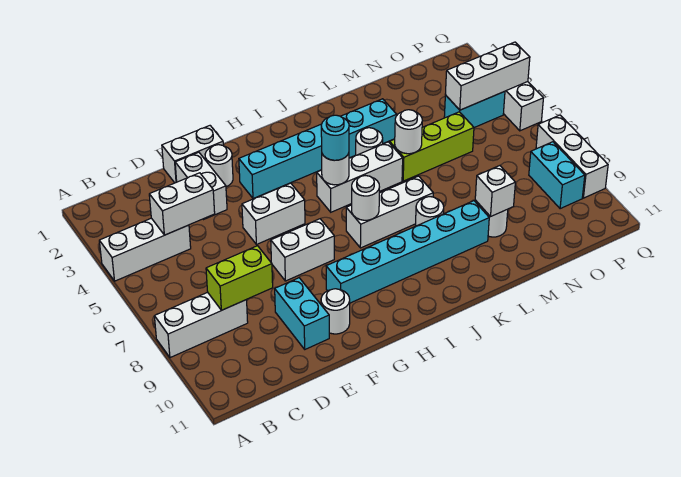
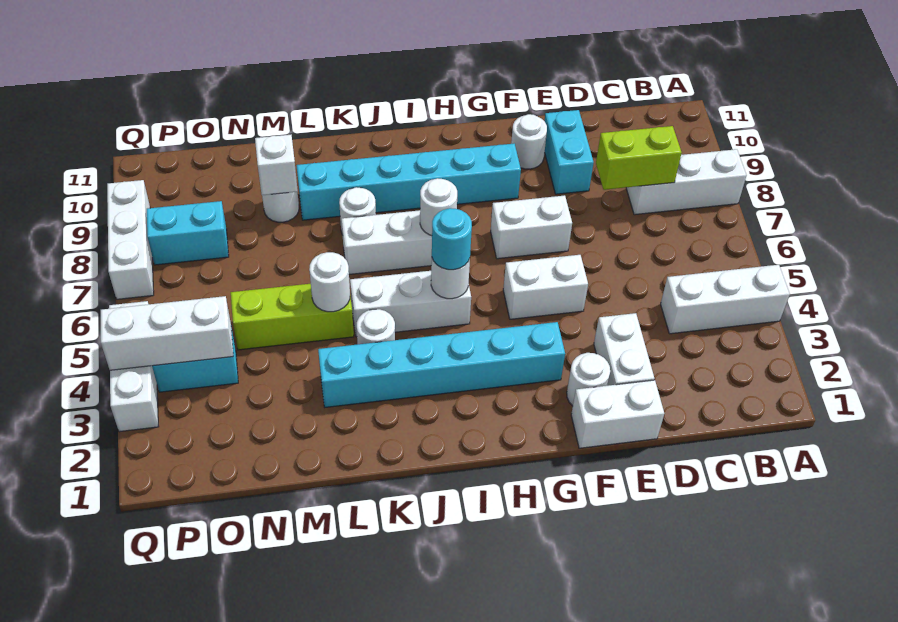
white 1x2 brick [149,173,215,235] -> none
cyan 1x2 brick [529,142,585,209] -> cyan 1x2 brick turned to [147,201,229,265]

